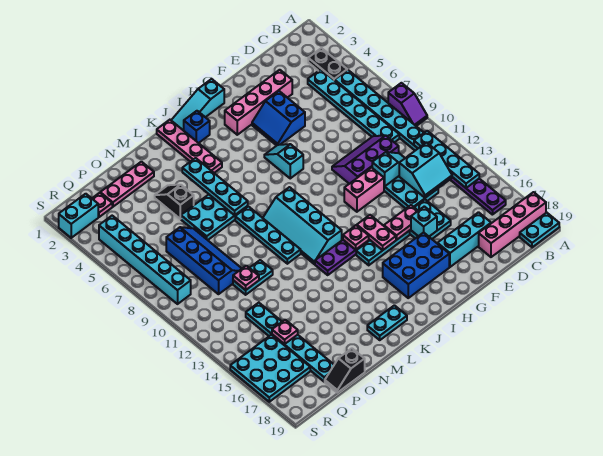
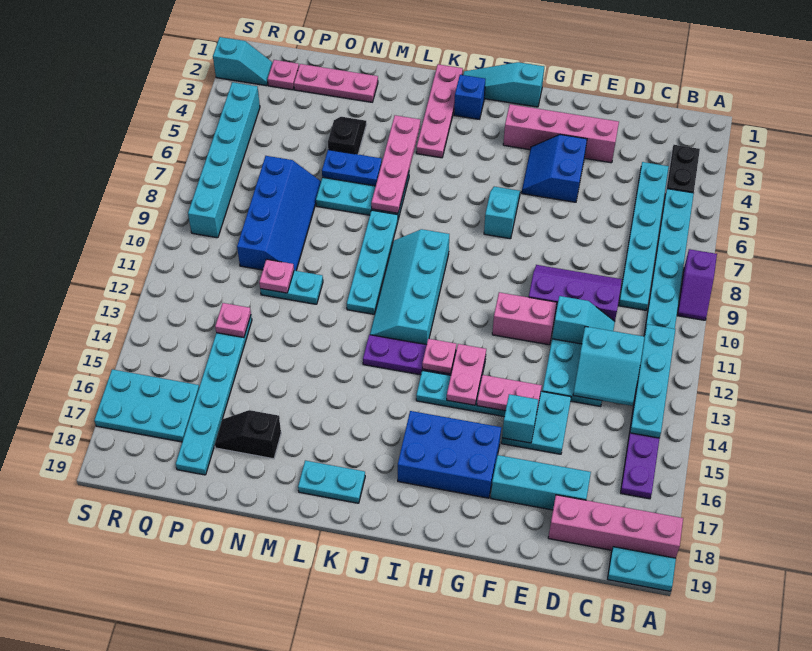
cyan 1x4 plate [182,158,248,215] -> pink 1x4 plate [371,115,420,213]
none -> blue 1x2 plate [322,150,382,186]
black 1x2 slope [324,348,365,393] -> black 1x2 slope moved to [215,410,281,459]
pink 1x1 plate [272,320,298,344] -> pink 1x1 plate moved to [215,303,251,337]
cyan 3x3 plate [230,335,310,402] -> cyan 2x3 plate [94,369,199,442]
cyan 1x2 brick [59,194,98,238] -> cyan 1x2 slope [213,37,273,86]

